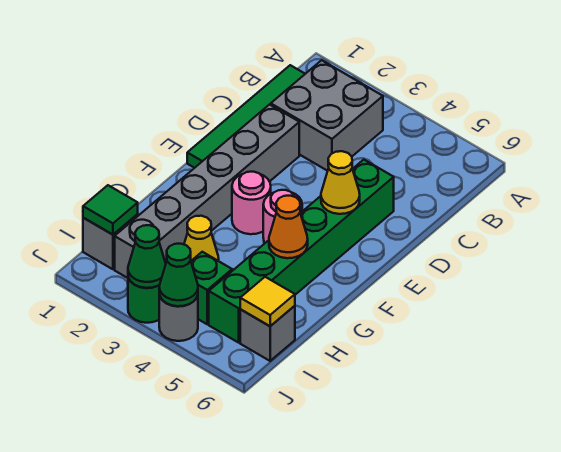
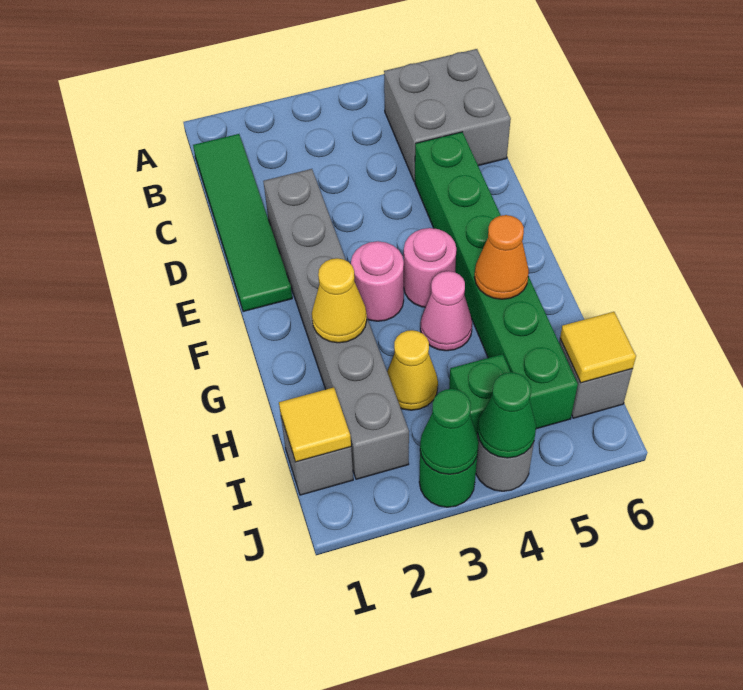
grey 2x2 brick [271,60,383,171] -> grey 2x2 brick moved to [384,49,511,182]
yellow 1x1 cone [321,151,360,214] -> yellow 1x1 cone moved to [312,258,367,343]
none -> pink 1x1 cone [420,271,472,351]
green 1x1 tile [83,185,138,235] -> yellow 1x1 tile [279,387,351,462]

